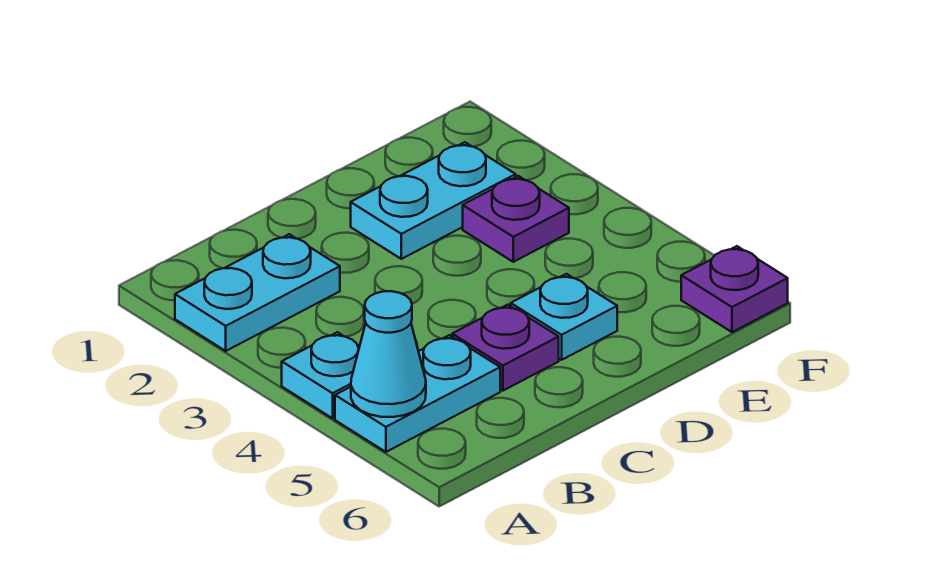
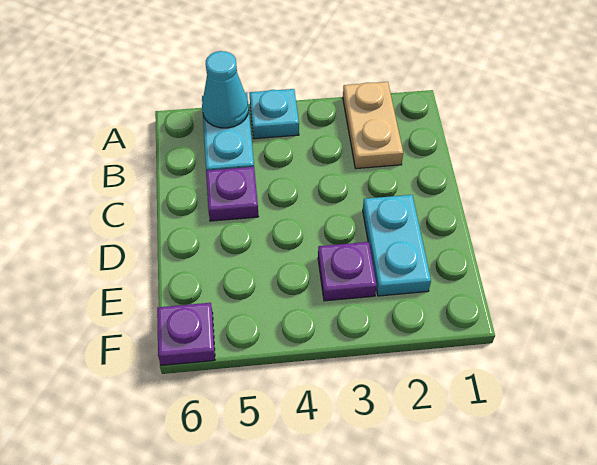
cyan 1x2 plate [175,234,340,351] -> tan 1x2 plate [343,82,403,169]
cyan 1x1 plate [511,274,617,360] -> none

